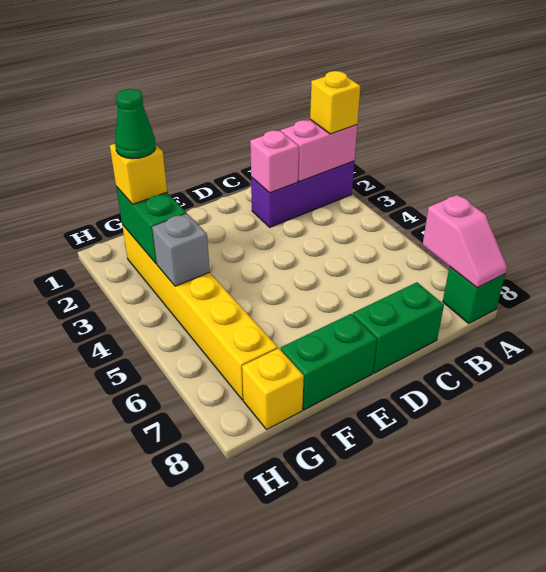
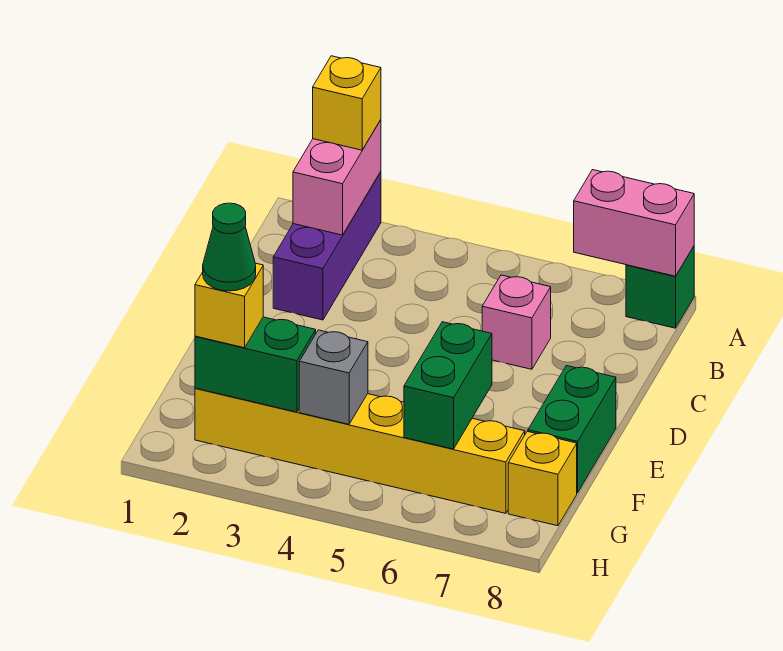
pink 1x2 slope [423,195,507,288] -> pink 1x2 brick [574,170,694,276]
pink 1x1 brick [250,130,299,193] -> pink 1x1 brick moved to [482,275,551,369]
green 1x2 brick [353,282,444,373] -> green 1x2 brick moved to [404,322,492,449]

